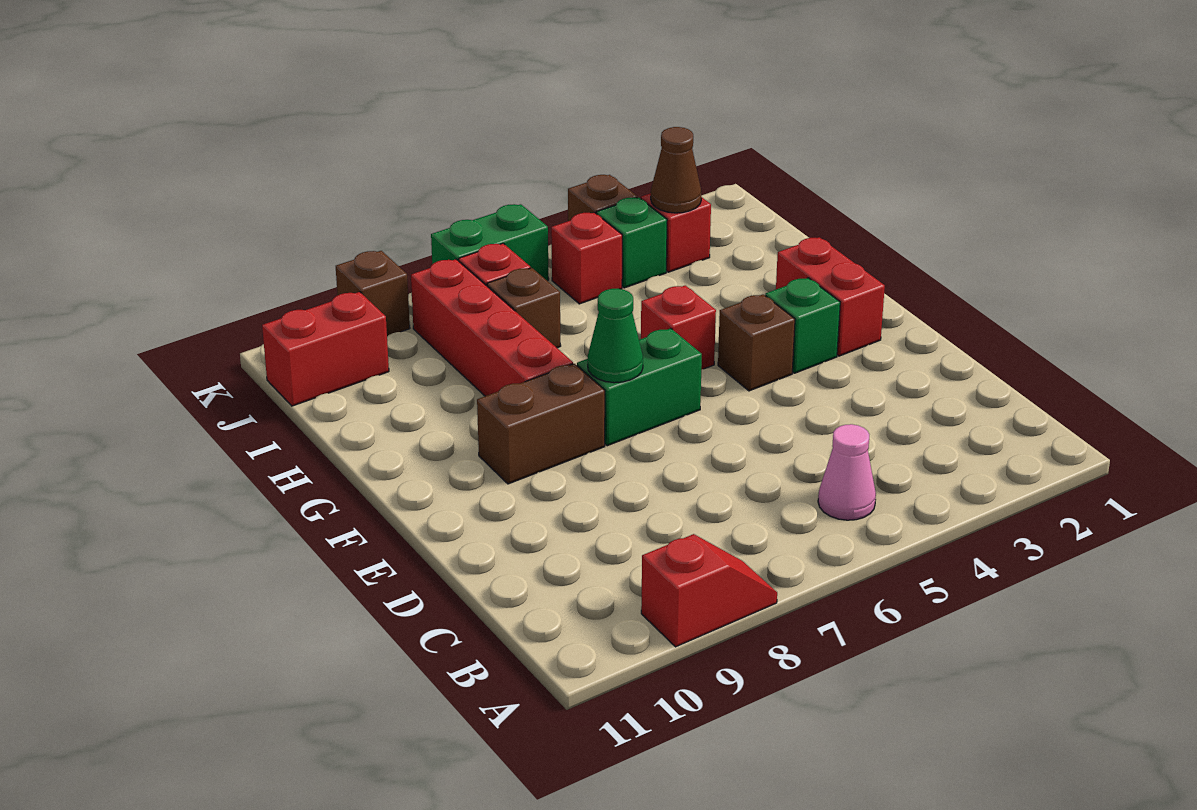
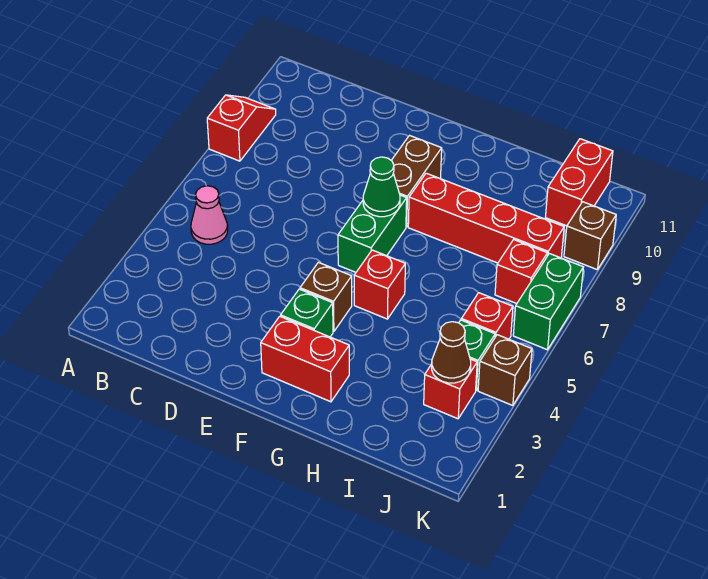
red 1x2 slope [641,534,777,647] -> red 1x2 slope turned to [207,95,276,161]
brown 1x1 brick [487,268,561,348] -> none

